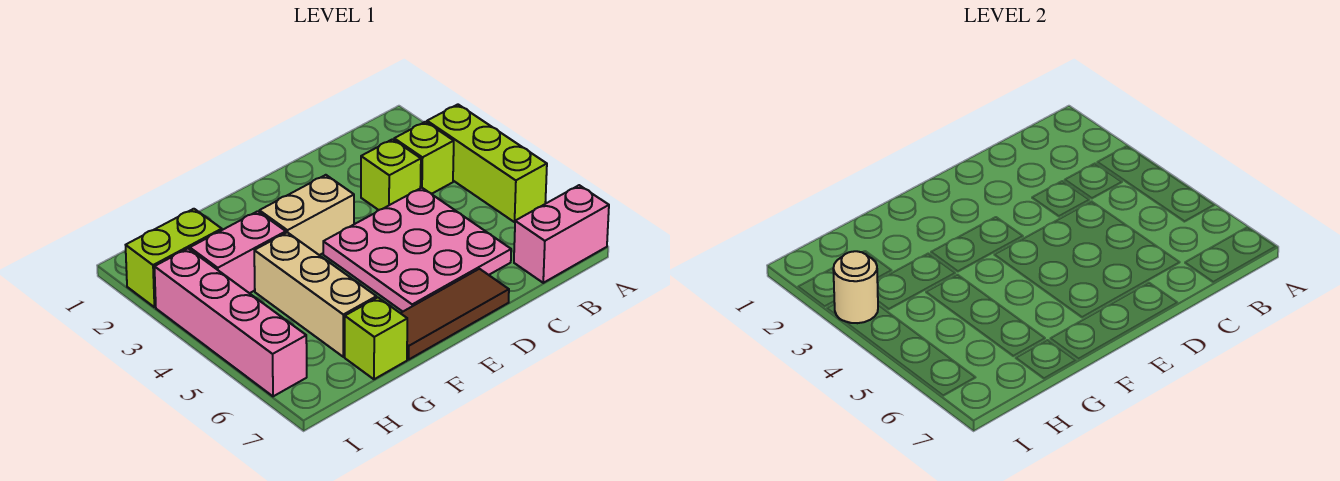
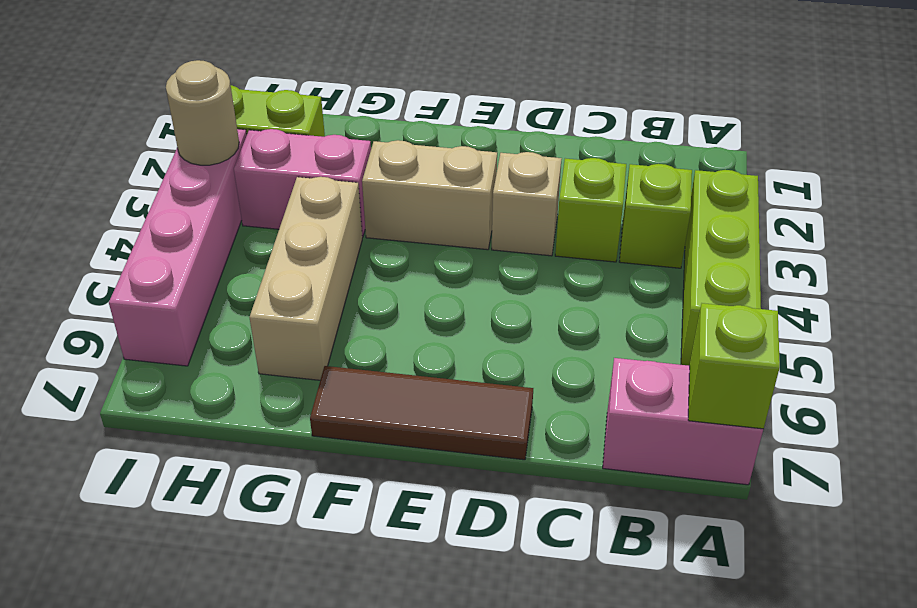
pink 3x3 plate [323,188,511,312] -> none
none -> tan 1x1 brick [492,152,562,256]
lime 1x1 brick [345,298,407,379] -> lime 1x1 brick moved to [688,303,780,429]

